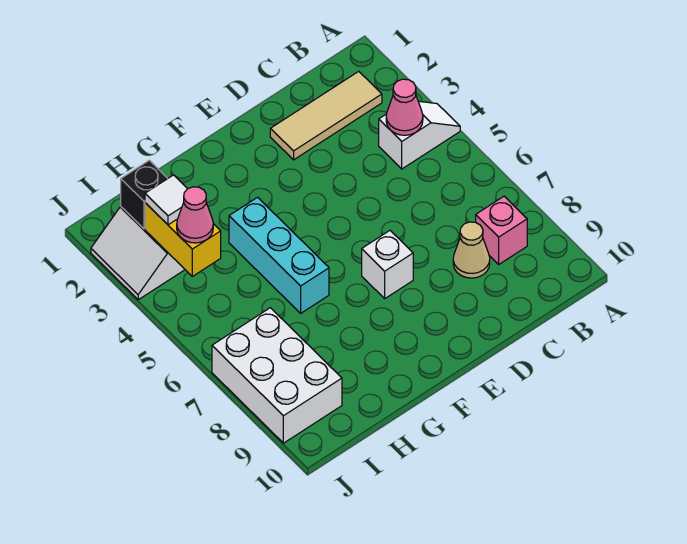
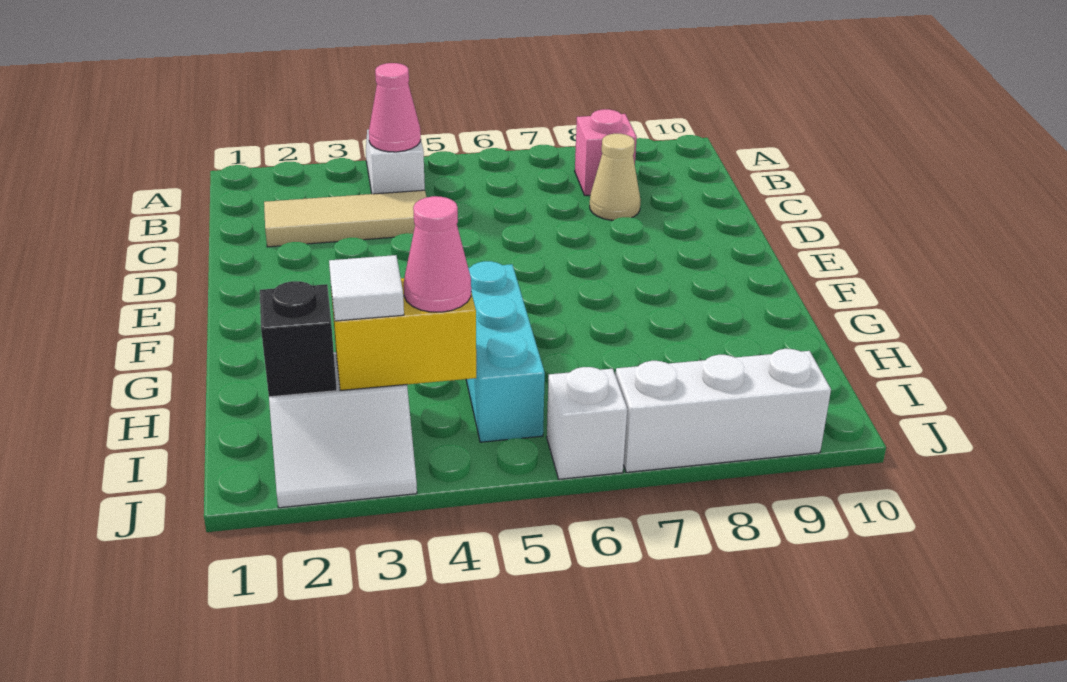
tan 1x3 tile [270,71,382,160] -> tan 1x3 tile turned to [264,190,426,247]
white 1x1 brick [362,231,413,298] -> white 1x1 brick moved to [547,367,627,479]
cyan 1x3 brick [229,197,329,313] -> cyan 1x3 brick turned to [466,261,545,442]
white 2x3 brick [212,308,342,443] -> white 1x3 brick [616,349,831,472]

